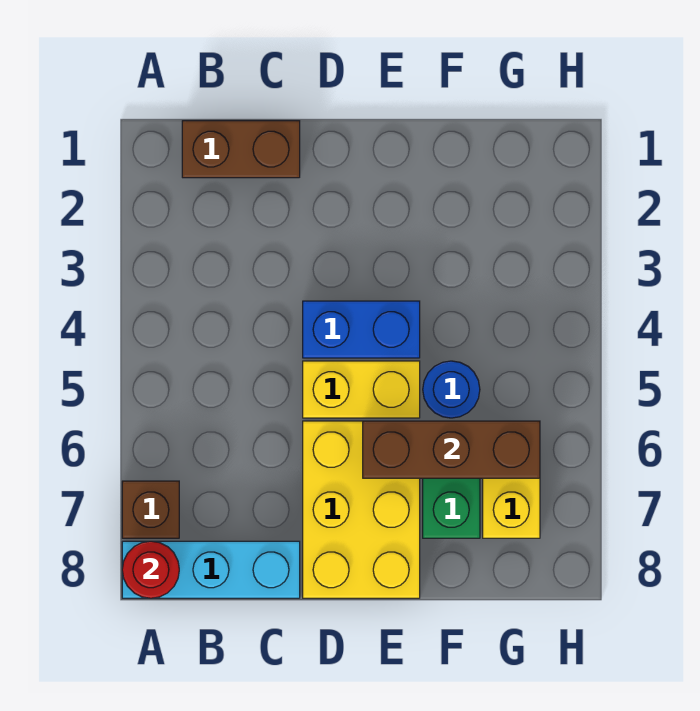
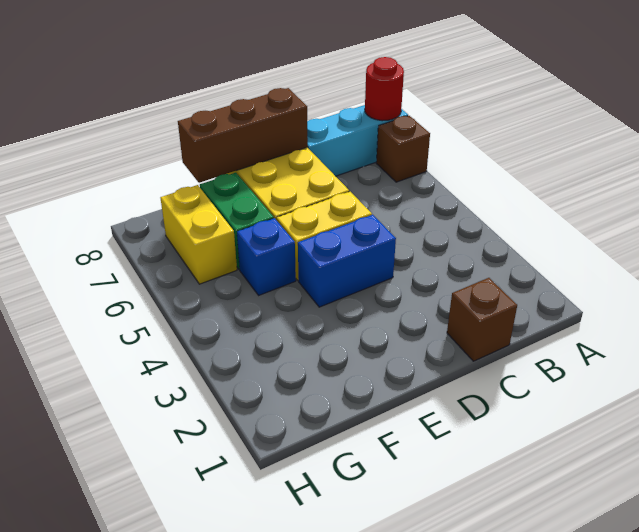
brown 1x2 brick [182,121,300,178] -> brown 1x1 brick [447,278,517,361]
brown 1x3 brick [363,421,540,478] -> brown 1x3 brick moved to [178,88,308,183]
blue 1x1 round brick [423,361,480,418] -> blue 1x1 brick [237,218,296,295]

